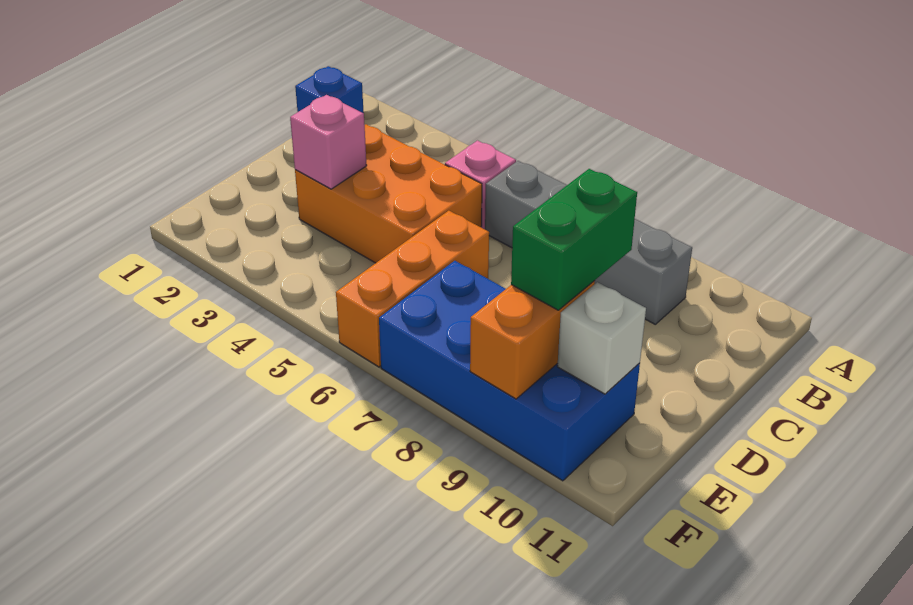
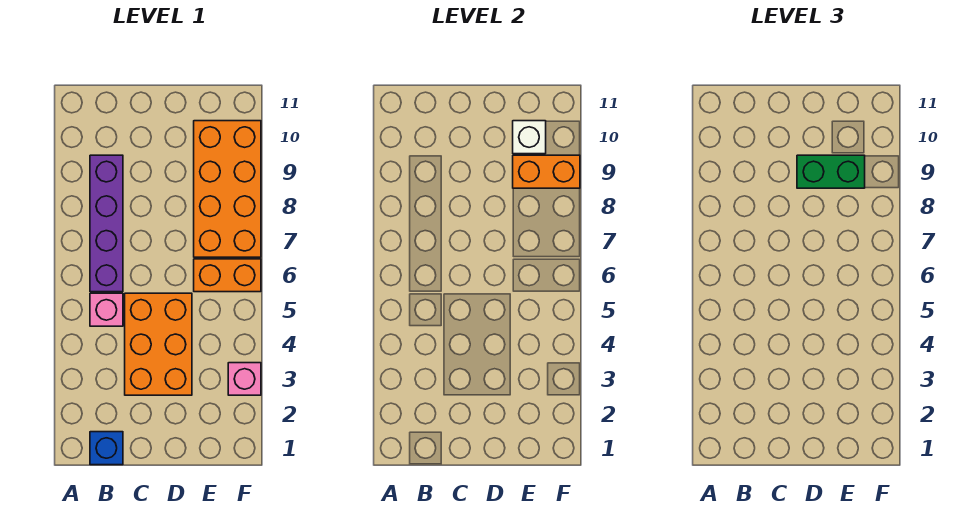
grey 1x4 brick [485,161,692,324] -> purple 1x4 brick [90,155,123,292]
pink 1x1 brick [290,95,367,189] -> pink 1x1 brick moved to [228,363,261,395]
orange 1x3 brick [336,211,489,367] -> orange 1x2 brick [194,259,261,292]
blue 2x4 brick [379,261,640,481] -> orange 2x4 brick [194,121,261,257]

